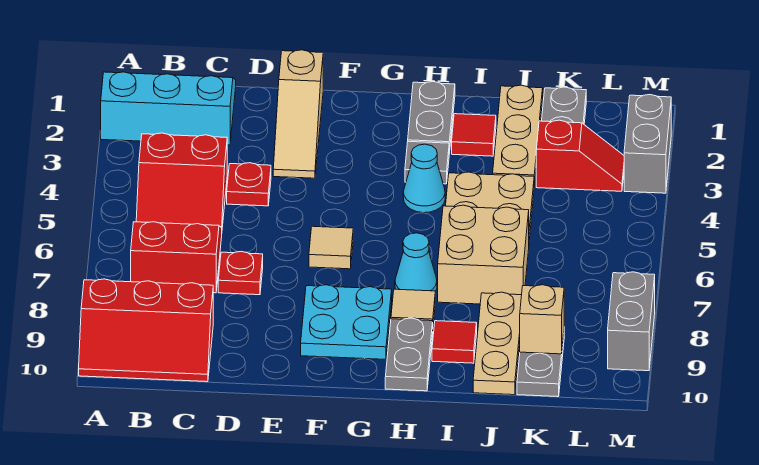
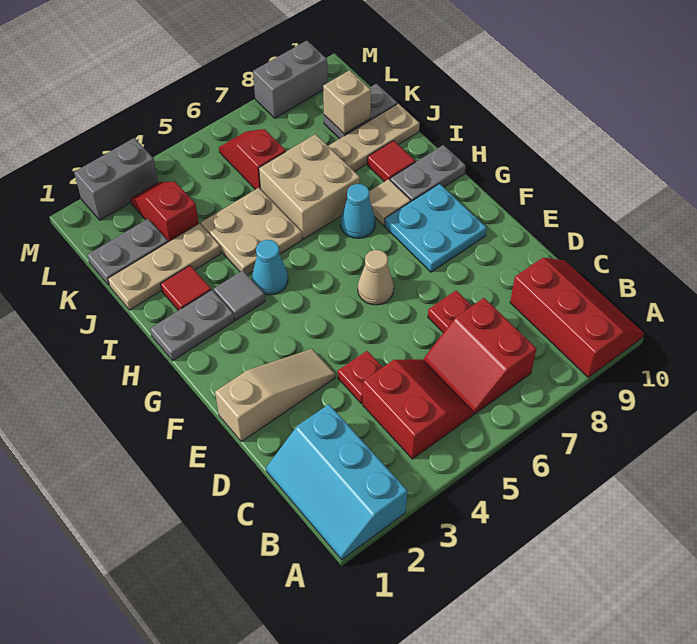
tan 1x1 tile [309,226,353,269] -> tan 1x1 cone [358,250,394,305]
none -> red 1x2 slope [219,129,286,189]

